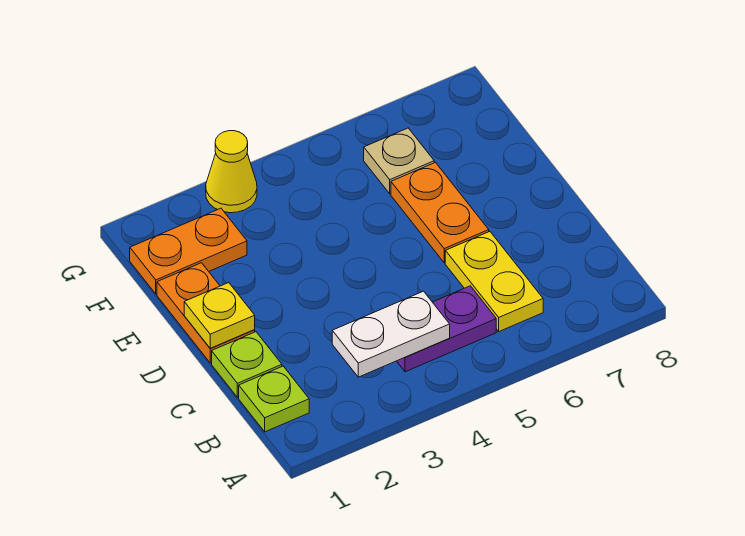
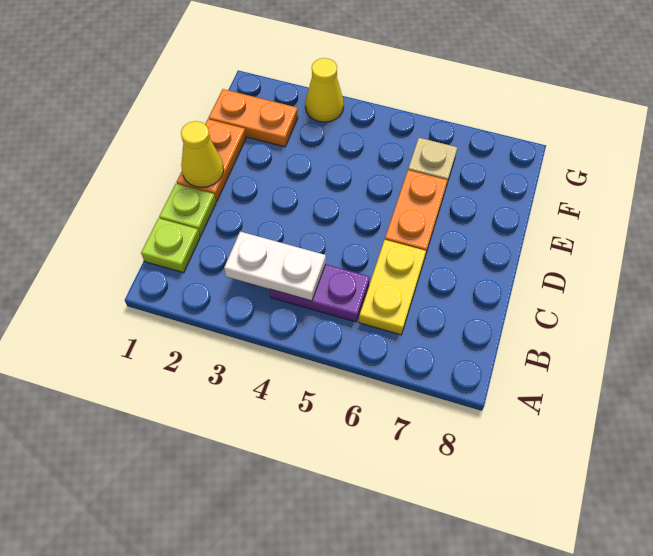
yellow 1x1 plate [184,283,255,348] -> yellow 1x1 cone [181,121,224,187]

